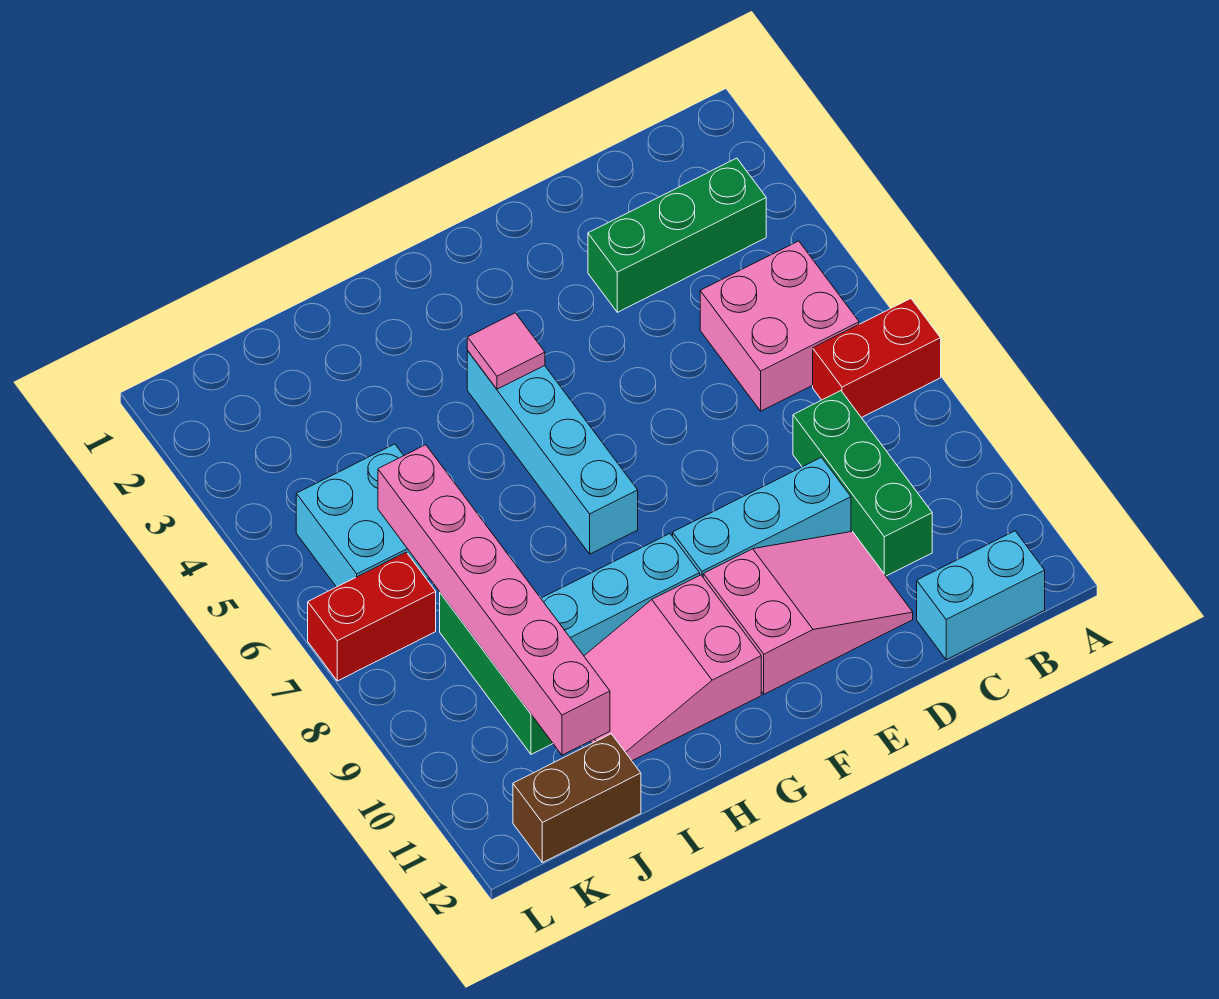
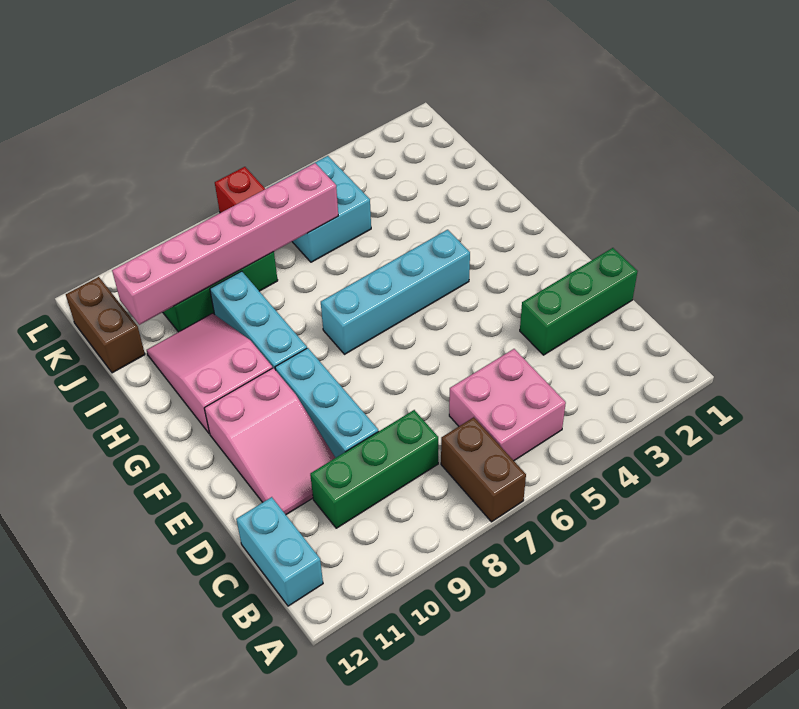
red 1x2 brick [813,299,941,418] -> brown 1x2 brick [441,417,526,522]
green 1x3 brick [588,158,766,312] -> green 1x3 brick turned to [520,248,638,355]
pink 1x1 tile [467,313,545,389] -> none

